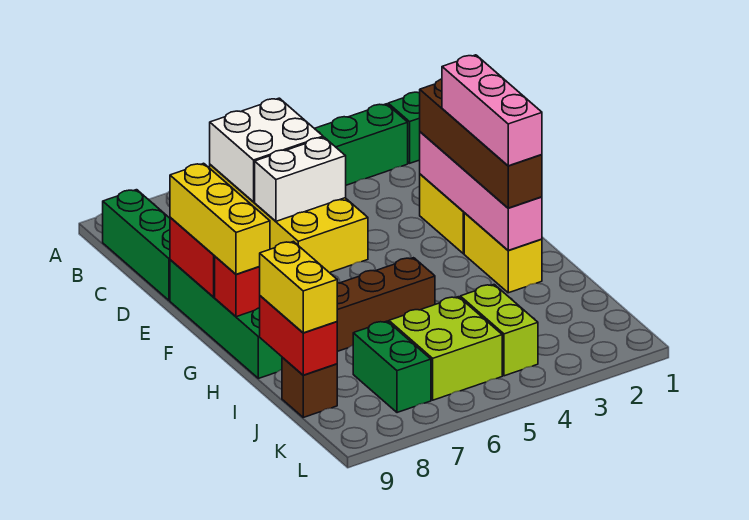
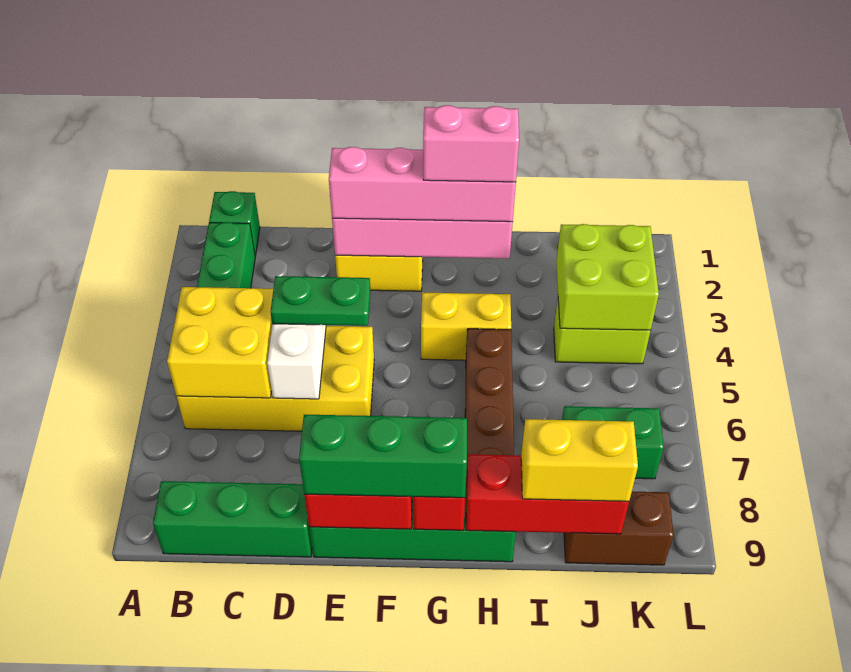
white 2x2 brick [210,98,323,202] -> yellow 2x2 brick [167,287,273,398]
none -> green 1x2 plate [271,276,370,326]
brown 1x4 brick [419,79,542,208] -> pink 1x4 brick [329,147,516,222]
yellow 1x3 brick [170,163,270,274] -> green 1x3 brick [299,415,467,498]
pink 1x3 brick [442,55,542,166] -> pink 1x2 brick [423,105,519,182]
yellow 1x2 brick [464,213,542,293] -> yellow 1x2 brick moved to [421,292,511,360]
red 1x2 brick [260,296,337,375] -> red 1x3 brick [466,454,629,534]
lime 2x2 brick [389,297,502,400] -> lime 2x2 brick moved to [556,224,659,330]
brown 1x1 brick [282,357,337,417] -> brown 1x2 brick [564,492,674,565]

